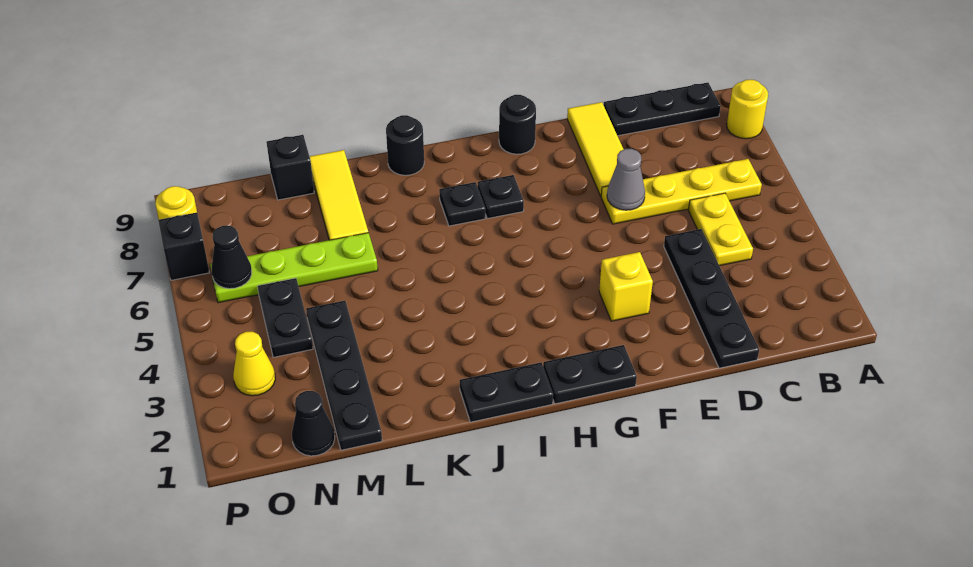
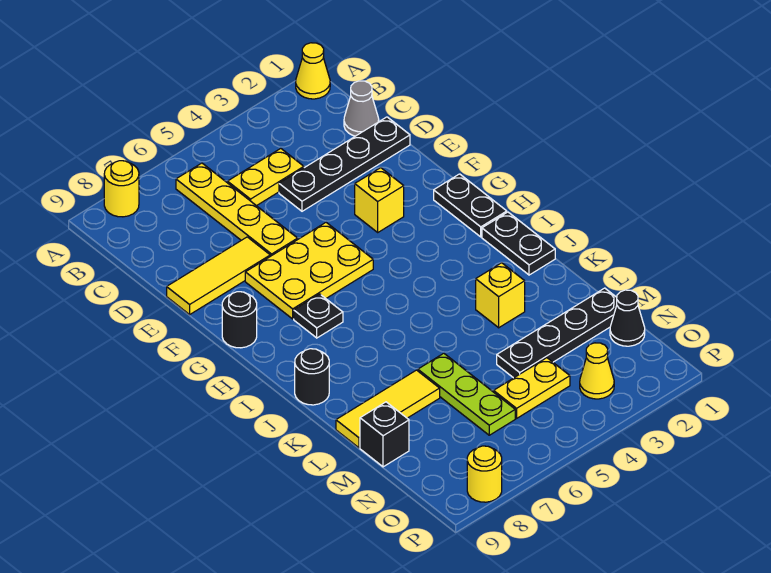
none -> yellow 1x1 cone [296,43,330,99]
black 1x3 plate [604,83,721,136] -> none
grey 1x1 cone [607,149,645,210] -> grey 1x1 cone moved to [344,81,379,136]
none -> yellow 2x3 plate [245,223,373,319]
black 1x1 plate [439,182,485,226] -> none
none -> yellow 1x1 brick [476,263,525,328]
lime 1x4 plate [210,233,378,303] -> lime 1x3 plate [418,353,515,435]
black 1x2 plate [258,278,313,357] -> yellow 1x2 plate [494,358,570,418]
black 1x1 cone [212,226,252,289] -> none
black 1x1 brick [158,213,209,280] -> none

